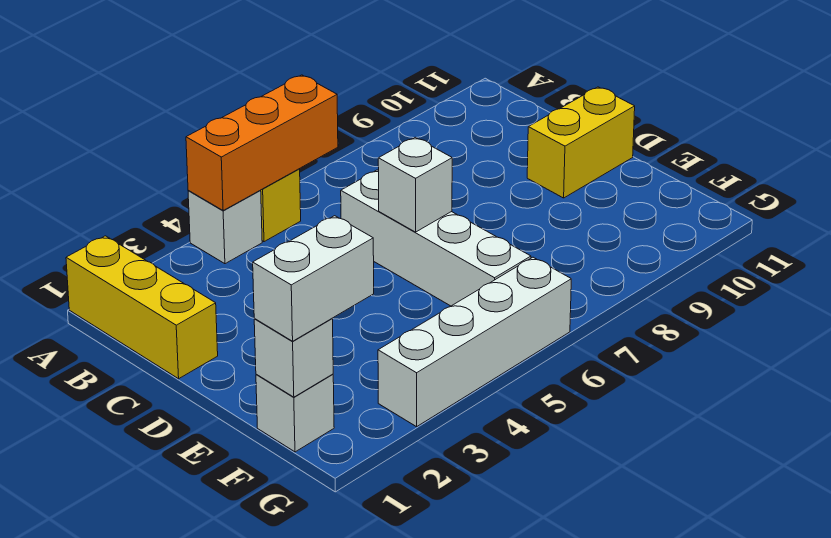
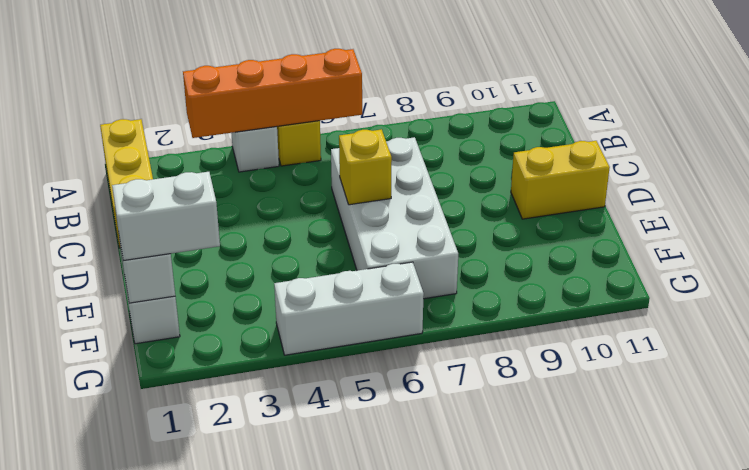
orange 1x3 brick [186,75,338,210] -> orange 1x4 brick [183,49,362,138]
white 1x4 brick [341,170,531,306] -> white 2x4 brick [331,137,458,299]
white 1x1 brick [378,137,452,232] -> yellow 1x1 brick [339,129,392,205]
white 1x4 brick [378,257,571,427] -> white 1x3 brick [274,262,424,355]

